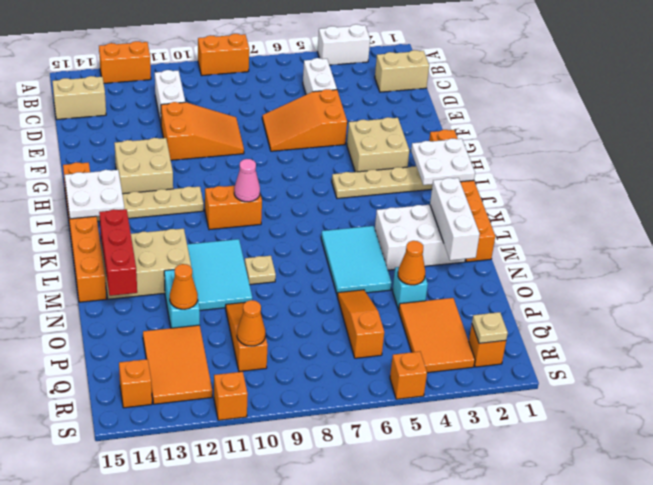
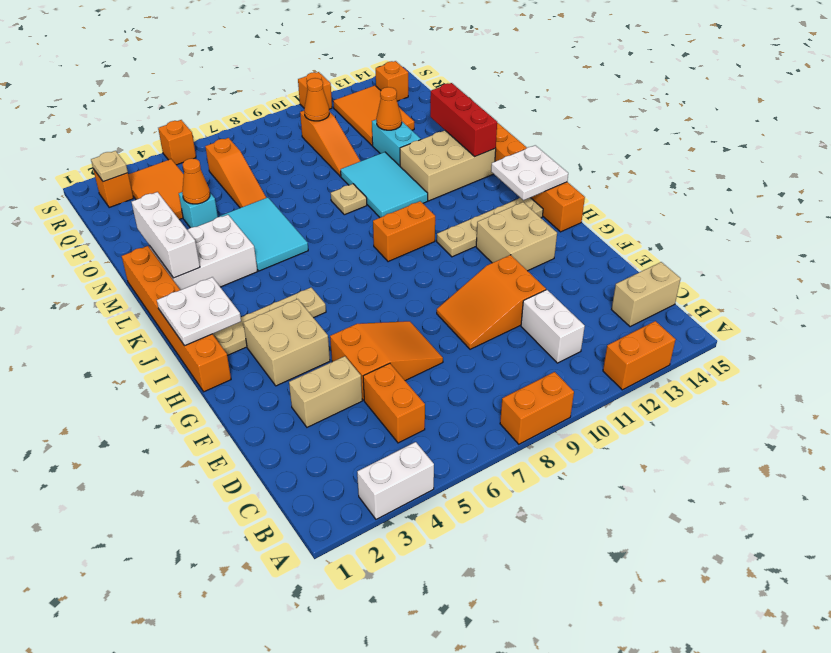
tan 1x2 brick [375,50,429,92] -> tan 1x2 brick moved to [289,356,362,427]
white 1x2 brick [303,58,337,95] -> orange 1x2 brick [363,363,425,443]
pink 1x1 cone [234,159,260,202] -> none

